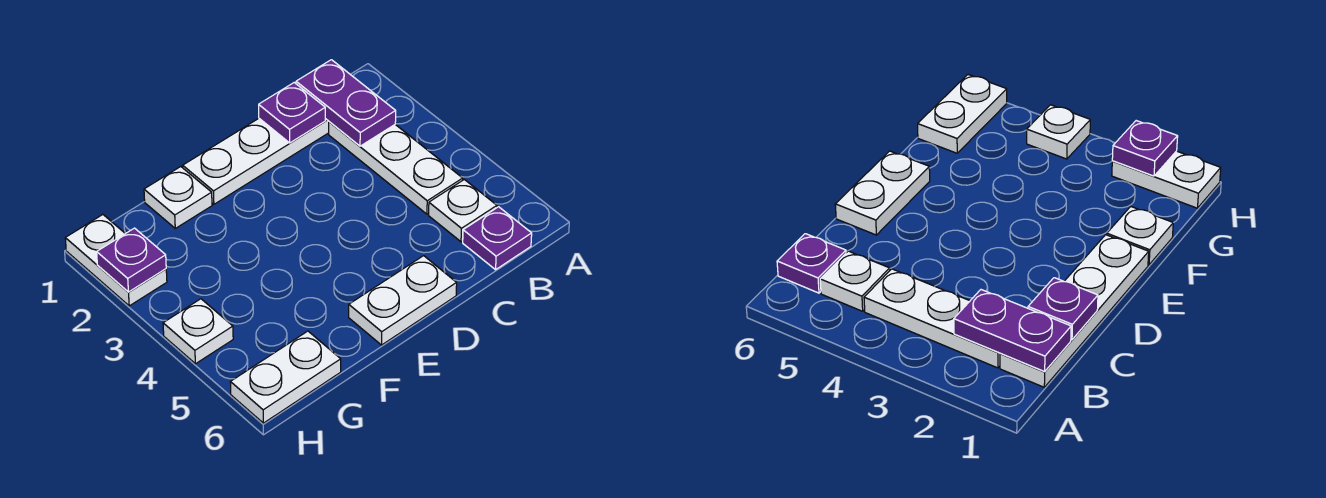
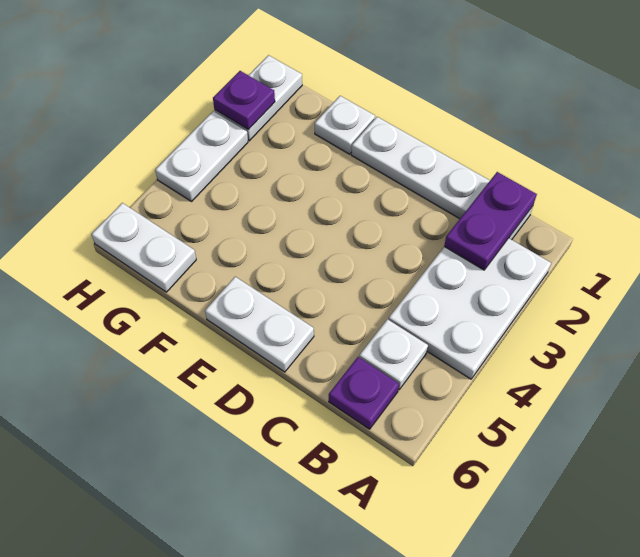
white 1x3 plate [329,122,463,214] -> white 2x3 plate [388,238,551,379]
purple 1x1 plate [259,83,325,143] -> none
white 1x1 plate [163,299,233,364] -> white 1x2 plate [155,111,248,201]

